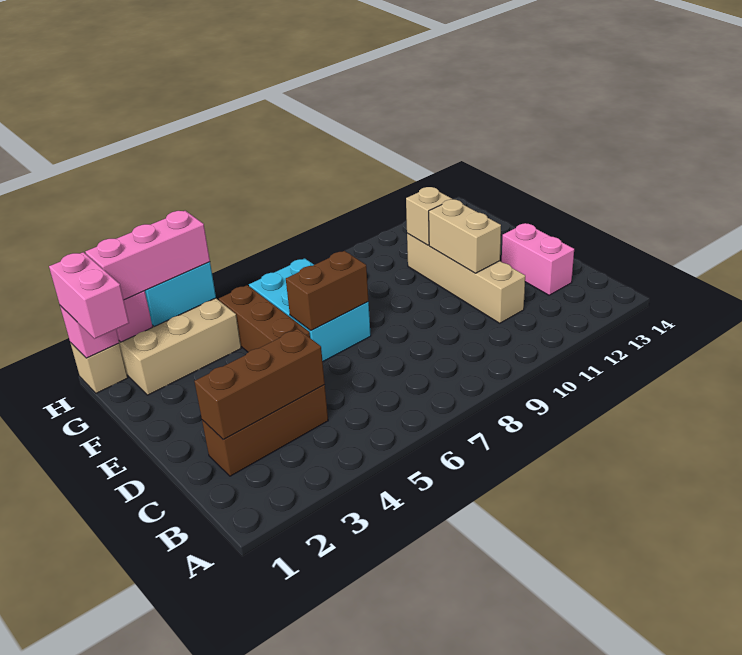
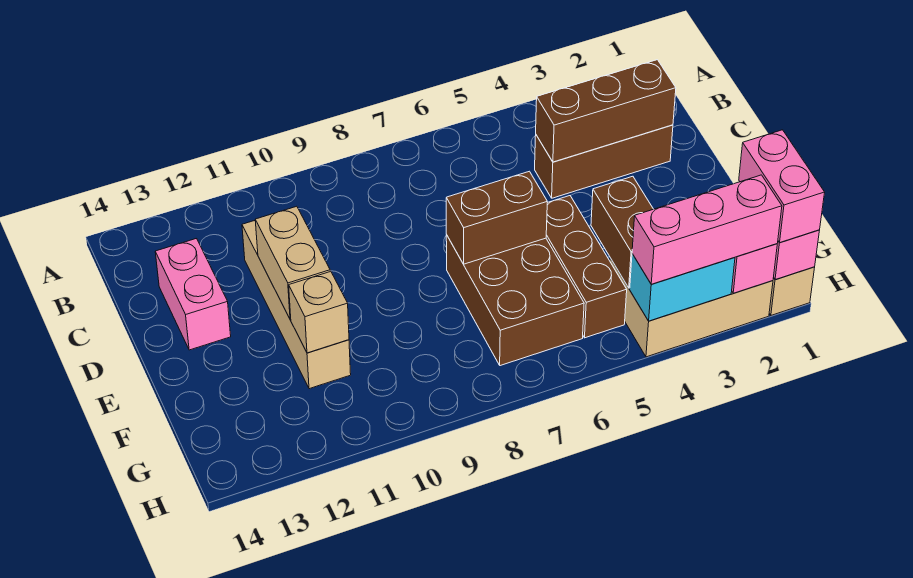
cyan 2x3 brick [249,258,371,361] -> brown 2x3 brick [446,235,584,366]
none -> brown 1x2 brick [591,176,653,288]

